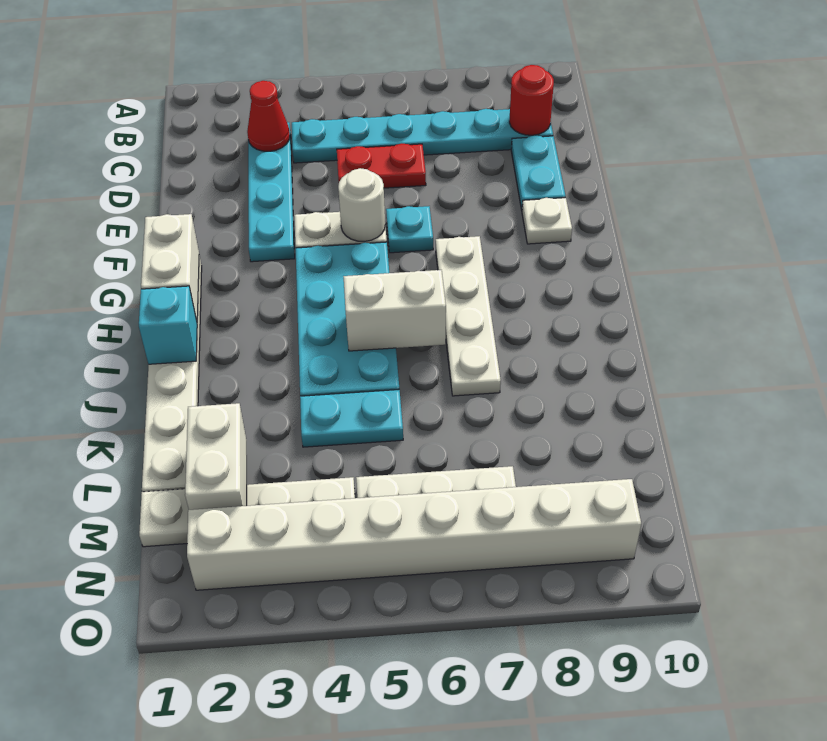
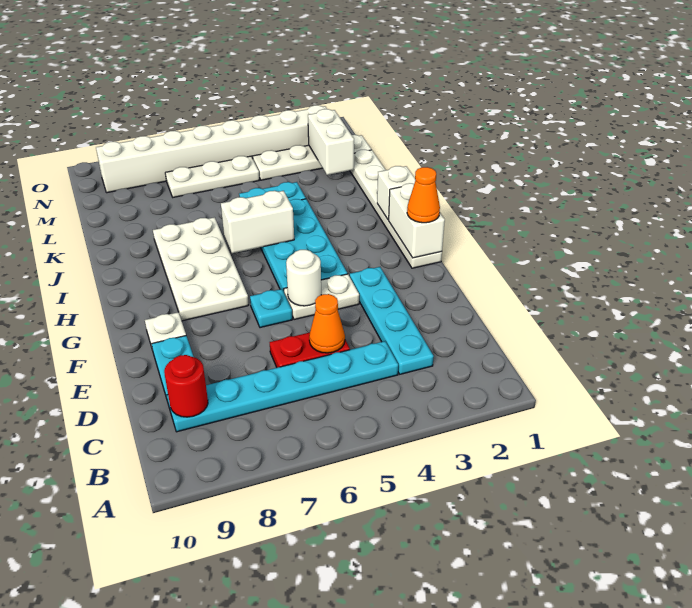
red 1x1 cone [247,81,290,151] -> none
none -> orange 1x1 cone [309,294,345,353]
none -> orange 1x1 cone [407,167,440,223]
white 1x4 plate [436,236,501,396] -> white 2x4 plate [153,217,249,321]
cyan 1x1 brick [139,286,197,364] -> white 1x1 brick [377,166,415,220]

